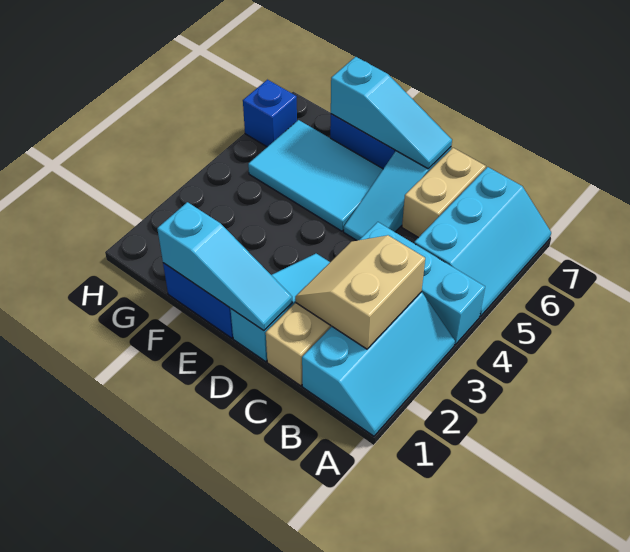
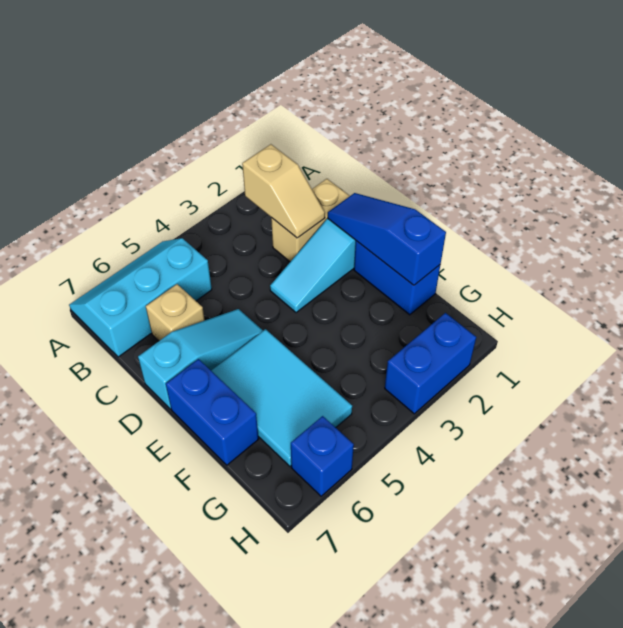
cyan 2x3 slope [302,292,455,436] -> none
cyan 1x3 brick [360,222,485,345] -> none
tan 2x2 slope [295,235,425,349] -> tan 1x2 slope [242,144,325,238]
tan 1x2 brick [402,148,486,238] -> tan 1x1 brick [146,284,205,341]
cyan 1x3 slope [157,202,292,331] -> blue 1x3 slope [328,193,446,285]
cyan 1x3 slope [331,57,452,169] -> none
none -> blue 1x2 brick [385,313,476,414]

